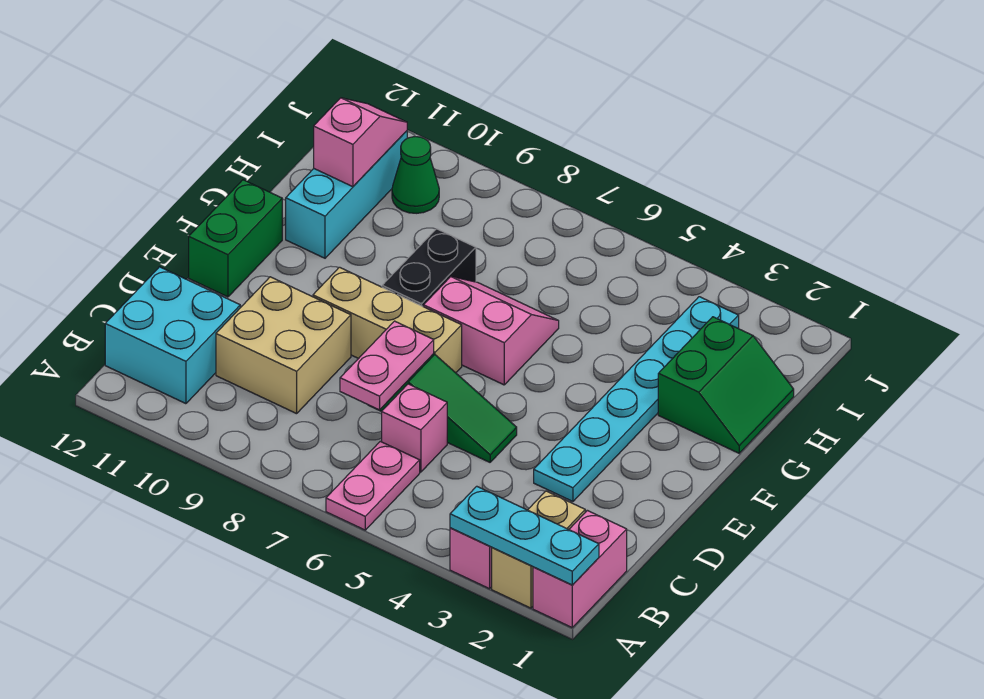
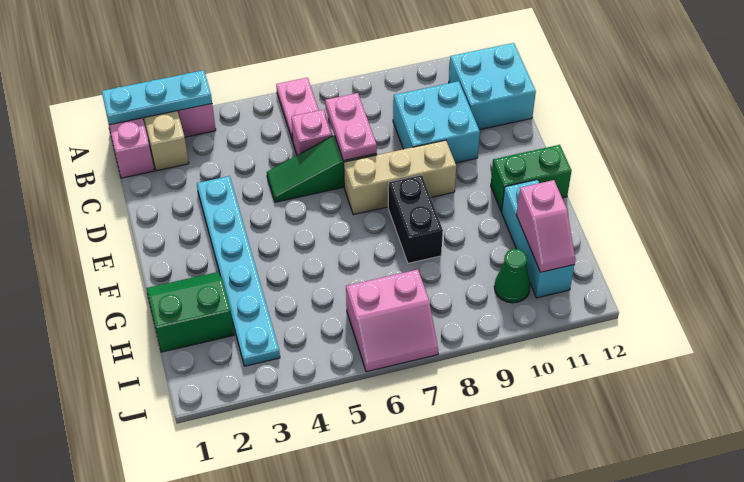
tan 2x2 brick [216,277,351,414] -> cyan 2x2 brick [393,81,480,163]
green 1x2 brick [189,180,282,297] -> green 1x2 brick turned to [491,145,572,212]
pink 2x2 slope [424,277,559,385] -> pink 2x2 slope moved to [346,270,438,372]
green 2x2 slope [658,317,794,453] -> green 2x2 slope turned to [146,272,234,352]

